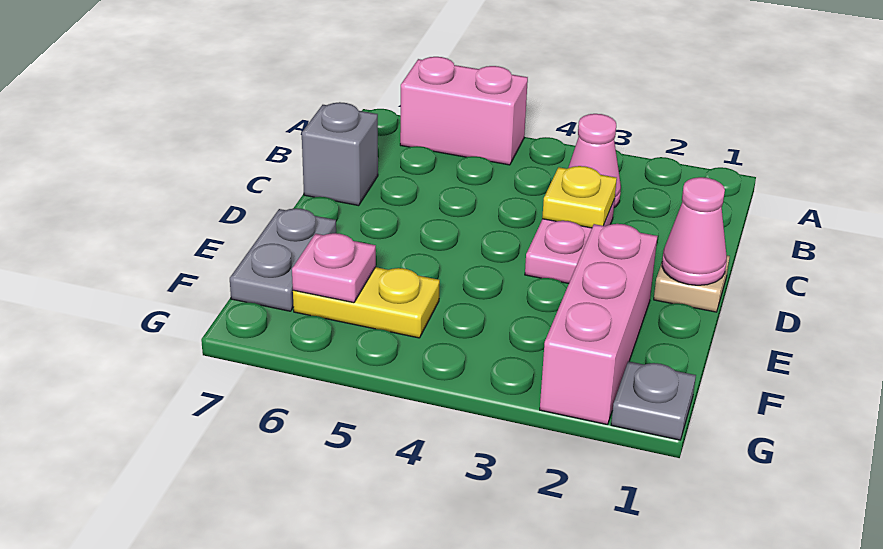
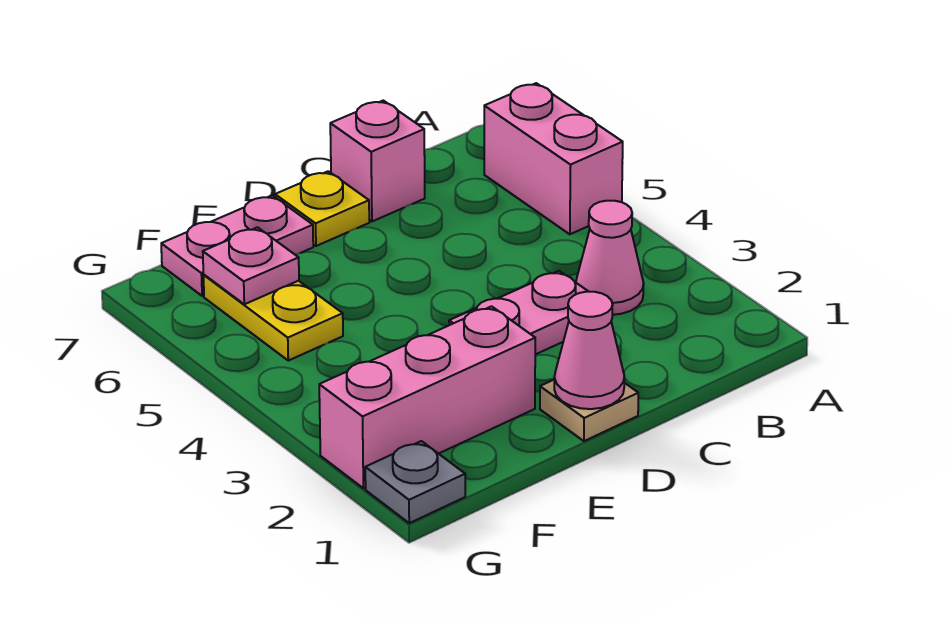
yellow 1x1 plate [542,166,617,228] -> yellow 1x1 plate moved to [275,171,369,246]
grey 1x1 brick [302,102,378,206] -> pink 1x1 brick [330,101,425,221]
grey 1x2 plate [230,208,336,311] -> pink 1x2 plate [161,195,313,296]

